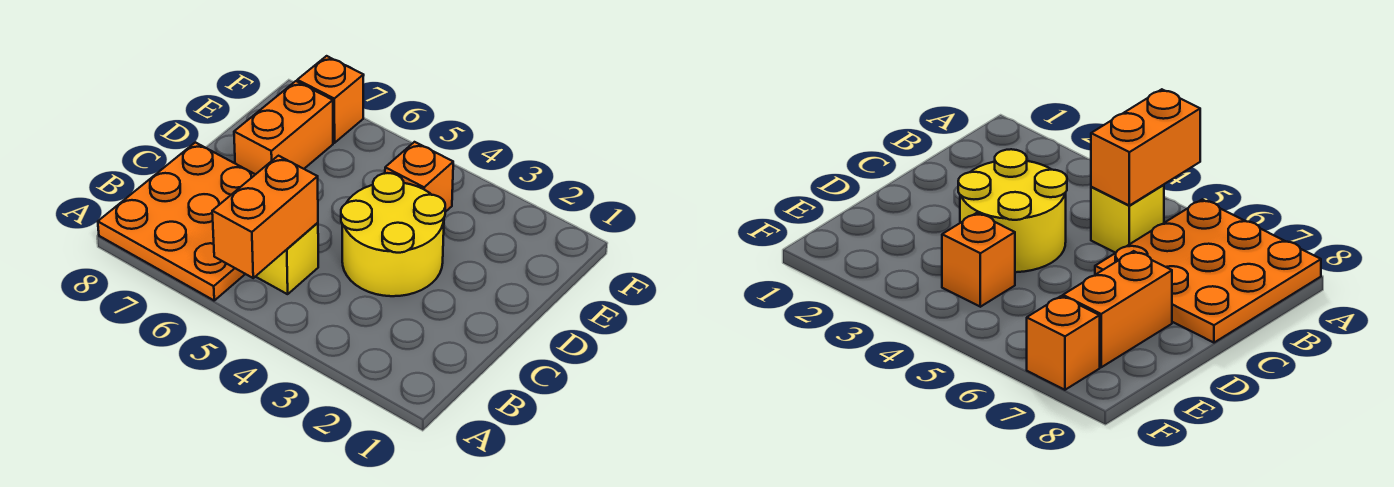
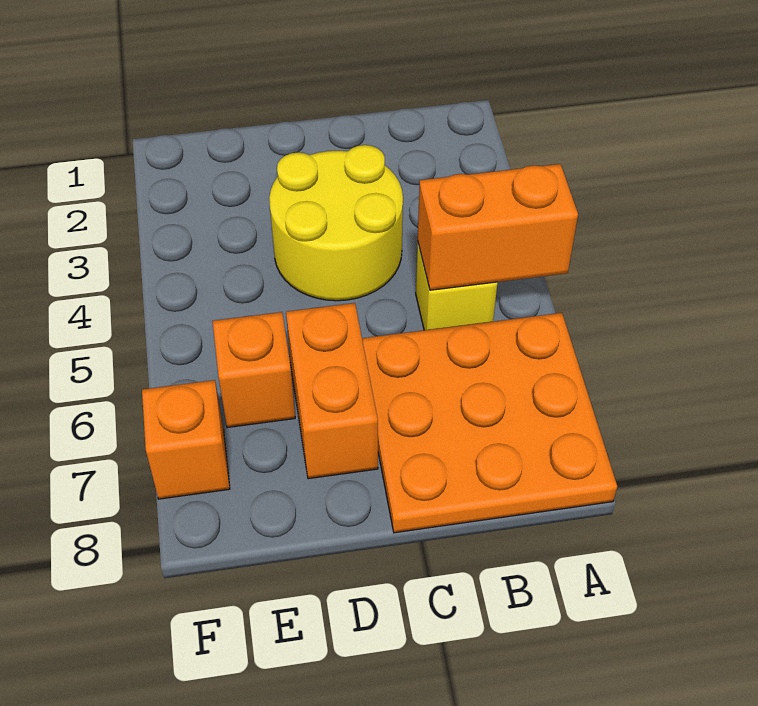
orange 1x2 brick [234,81,333,174] -> orange 1x2 brick turned to [286,303,378,479]
orange 1x1 brick [385,142,453,212] -> orange 1x1 brick moved to [213,312,295,428]

